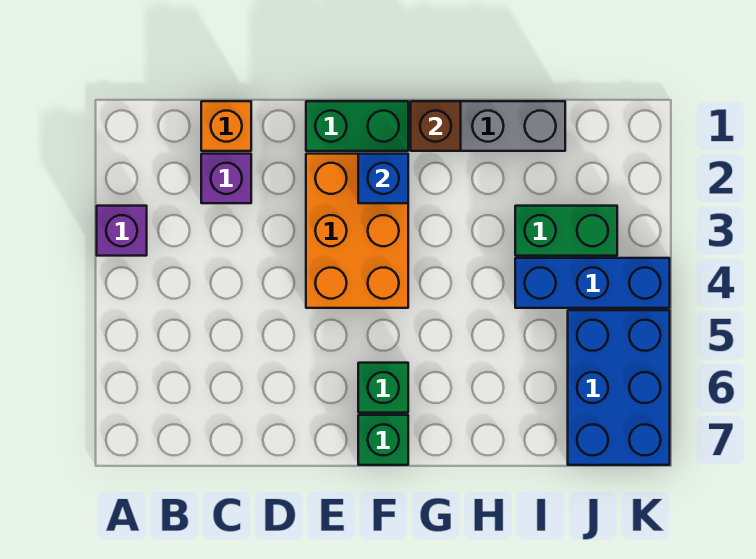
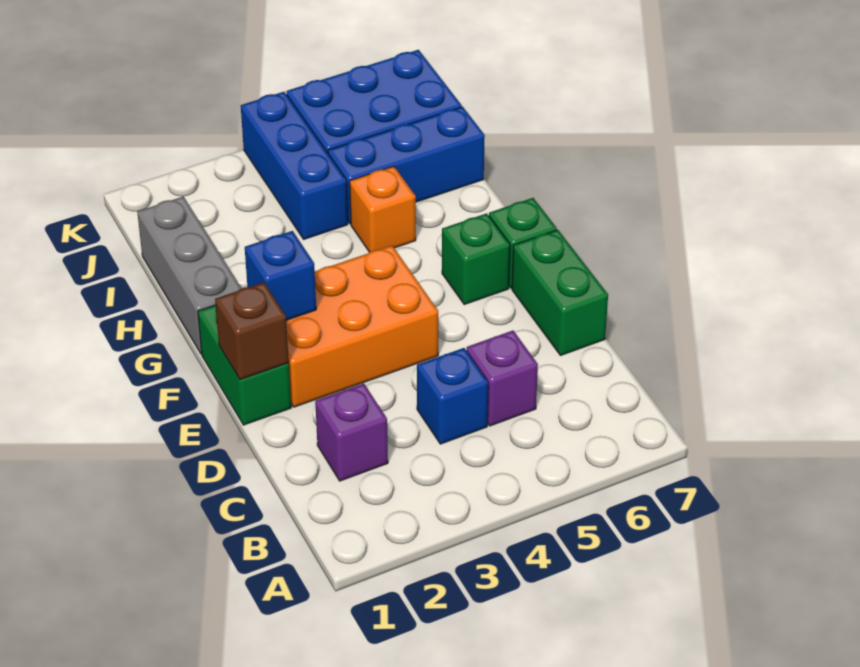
purple 1x1 brick [97,206,147,256] -> purple 1x1 brick moved to [467,331,538,426]
orange 1x1 brick [201,101,251,151] -> orange 1x1 brick moved to [350,166,416,252]
none -> blue 1x1 brick [417,348,488,444]
brown 1x1 brick [411,101,461,151] -> brown 1x1 brick moved to [215,282,289,380]
green 1x2 brick [515,206,617,256] -> green 1x2 brick moved to [512,230,608,356]
none -> blue 1x3 brick [328,107,485,224]

